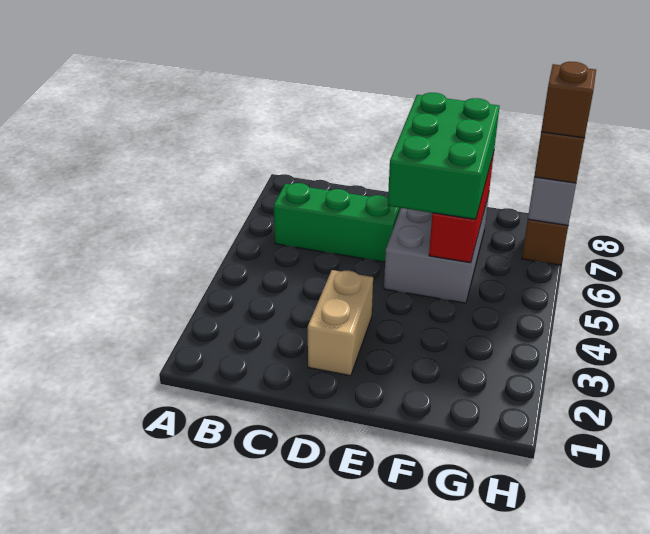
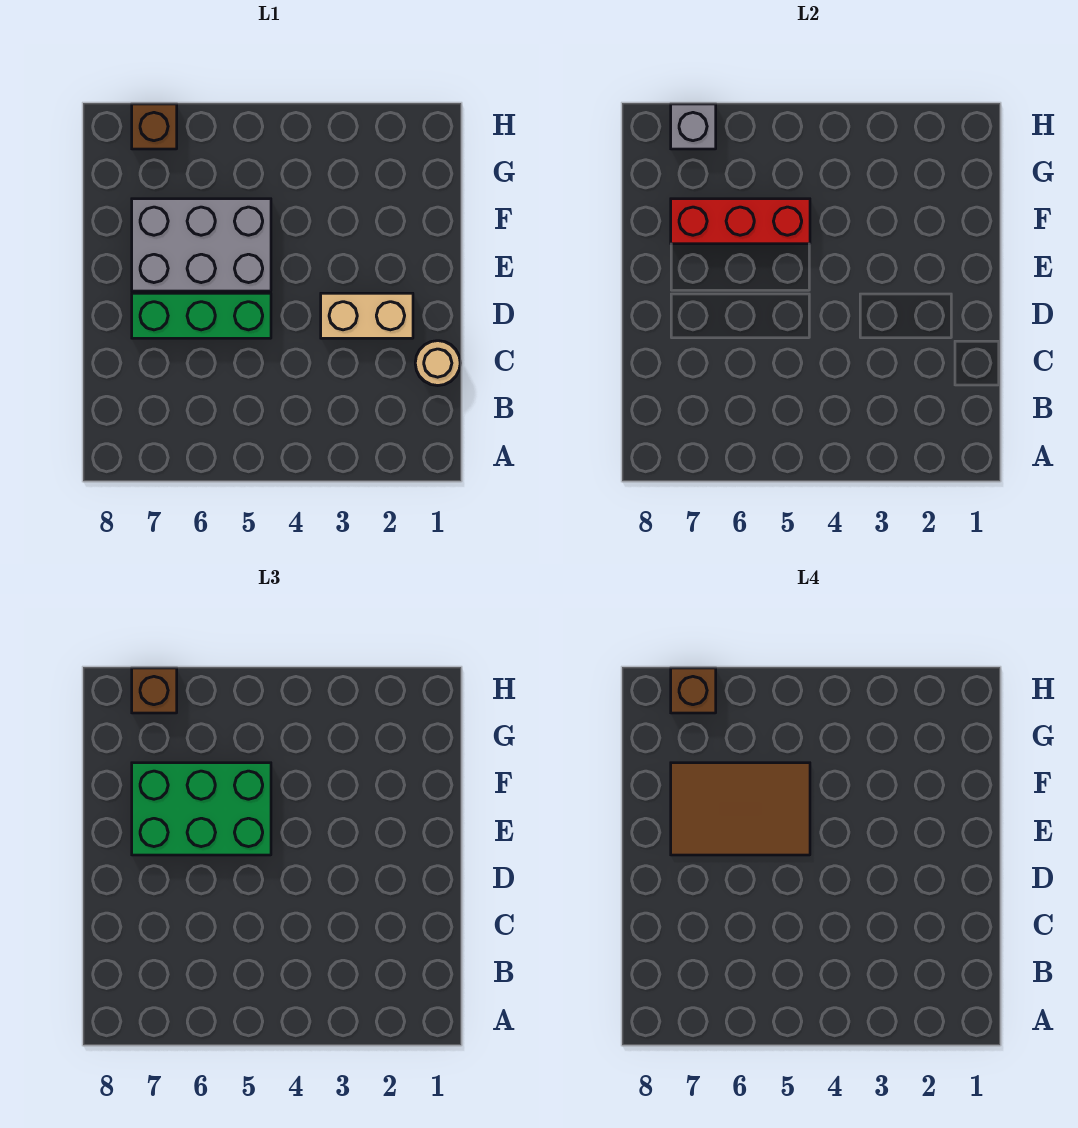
green 1x3 brick [274,183,401,262] -> green 1x3 brick turned to [132,293,271,338]
none -> tan 1x1 round brick [415,341,460,386]
none -> brown 2x3 tile [671,763,810,855]

